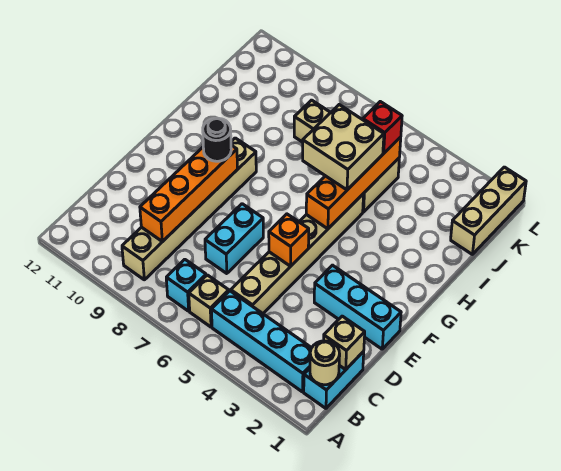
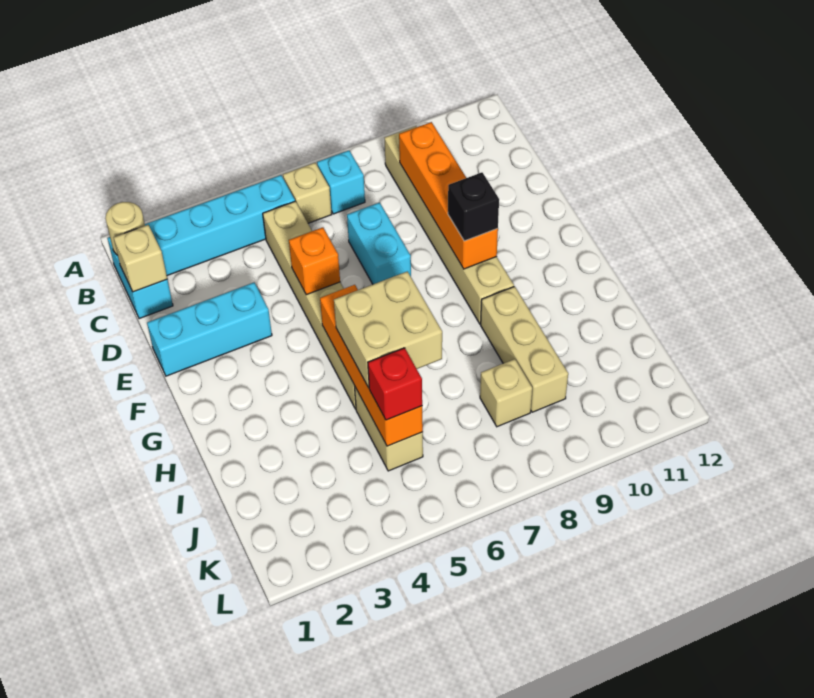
black 1x1 round brick [203,118,231,161] -> black 1x1 brick [448,172,499,241]
tan 1x3 brick [451,167,526,254] -> tan 1x3 brick moved to [481,286,568,412]

